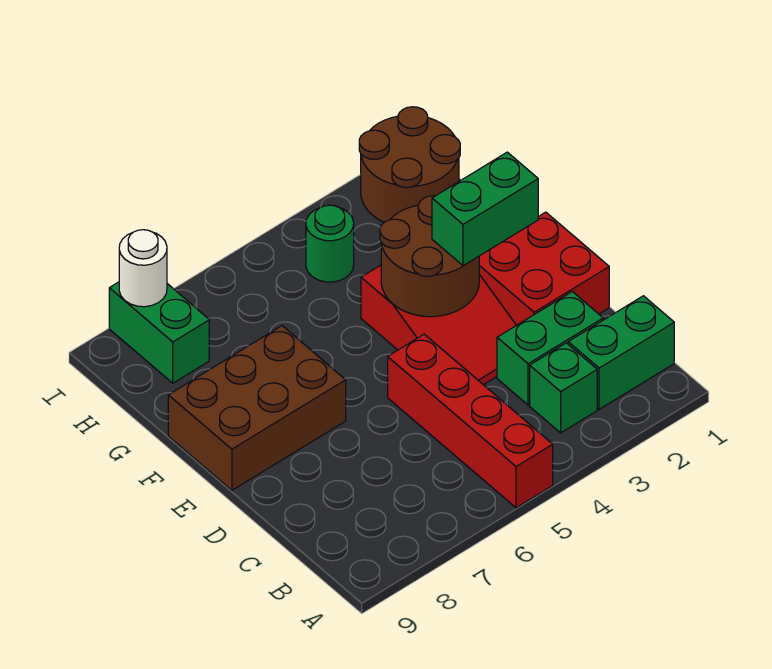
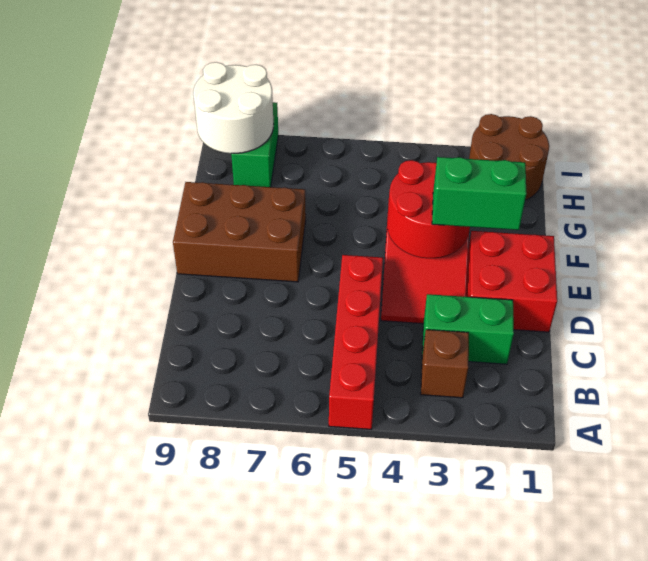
green 1x2 brick [568,296,674,409] -> none
green 1x1 brick [530,343,597,433] -> brown 1x1 brick [421,330,469,398]
brown 2x2 round brick [380,196,479,317] -> red 2x2 round brick [387,160,470,258]
green 1x1 round brick [306,205,354,282] -> none
white 1x1 round brick [119,230,167,307] -> white 2x2 round brick [193,62,274,153]

